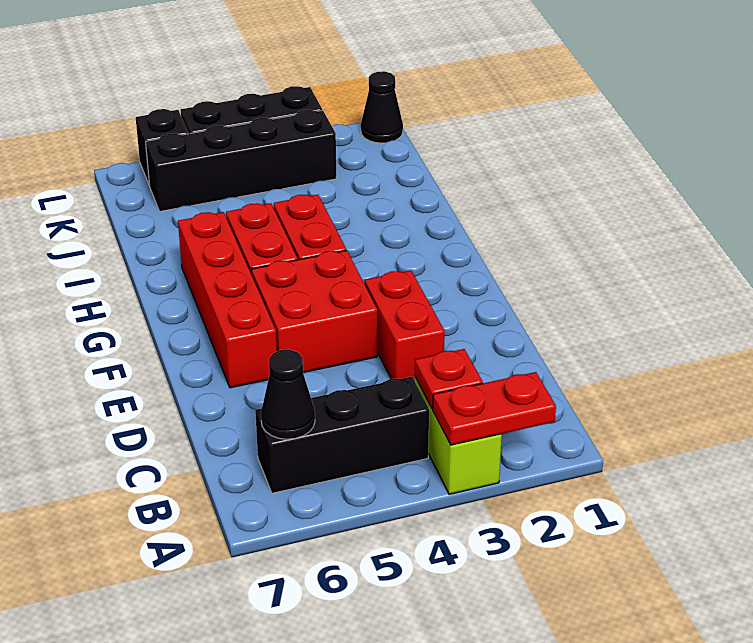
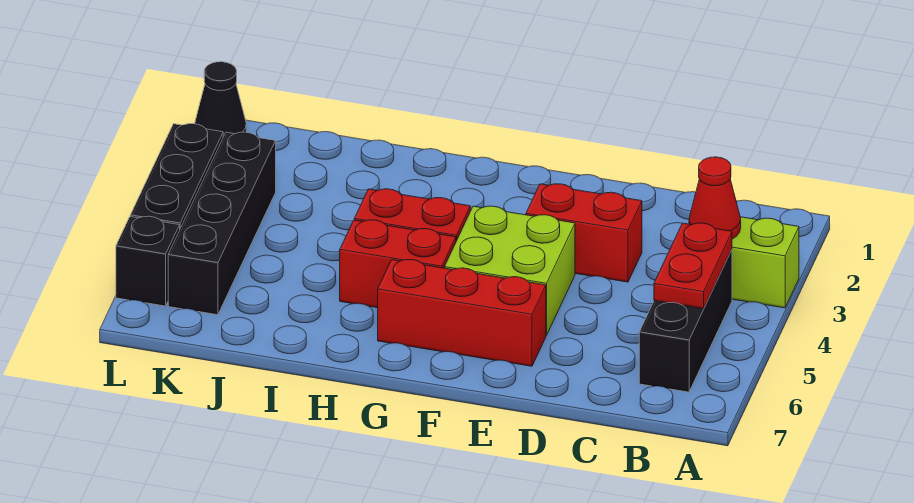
red 1x2 plate [433,372,556,445] -> red 1x2 plate moved to [654,223,732,309]
red 1x1 plate [415,349,483,409] -> red 1x1 cone [689,157,741,239]
black 1x1 cone [261,350,315,439] -> none
red 2x2 brick [252,250,377,372] -> lime 2x2 brick [445,206,575,335]
red 1x4 brick [178,212,277,388] -> red 1x3 brick [378,259,546,366]

